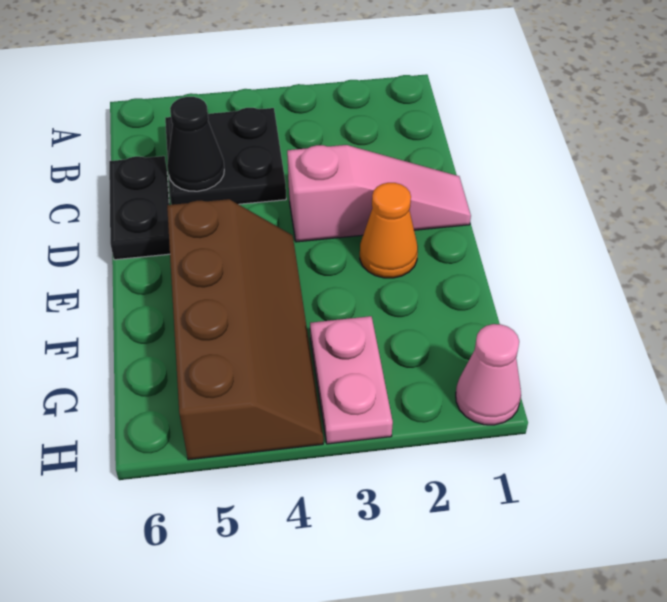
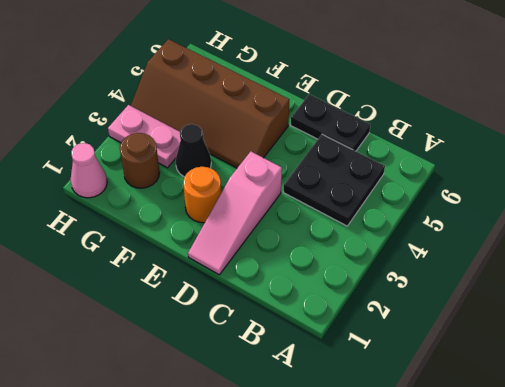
black 1x1 cone [167,97,224,191] -> black 1x1 cone moved to [176,124,211,177]
orange 1x1 cone [360,183,418,278] -> orange 1x1 round brick [183,167,221,223]
none -> brown 1x1 round brick [120,133,160,188]

